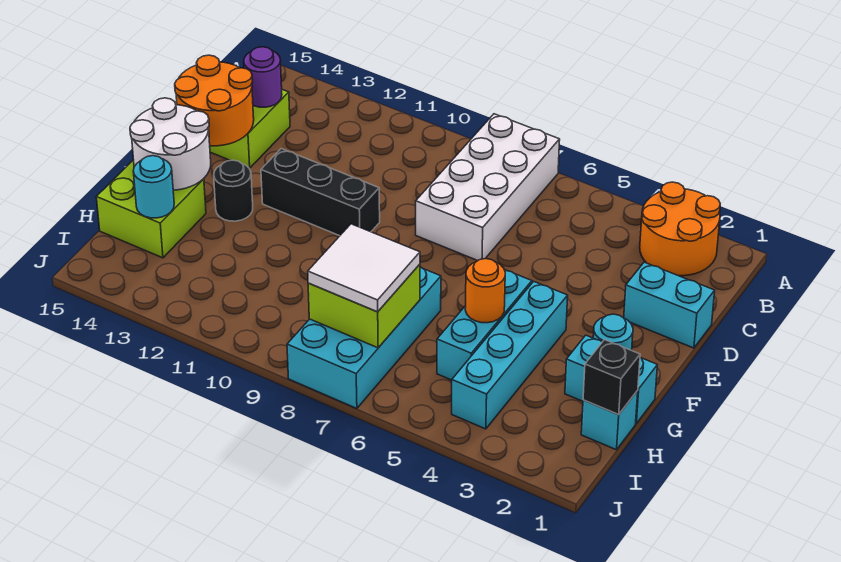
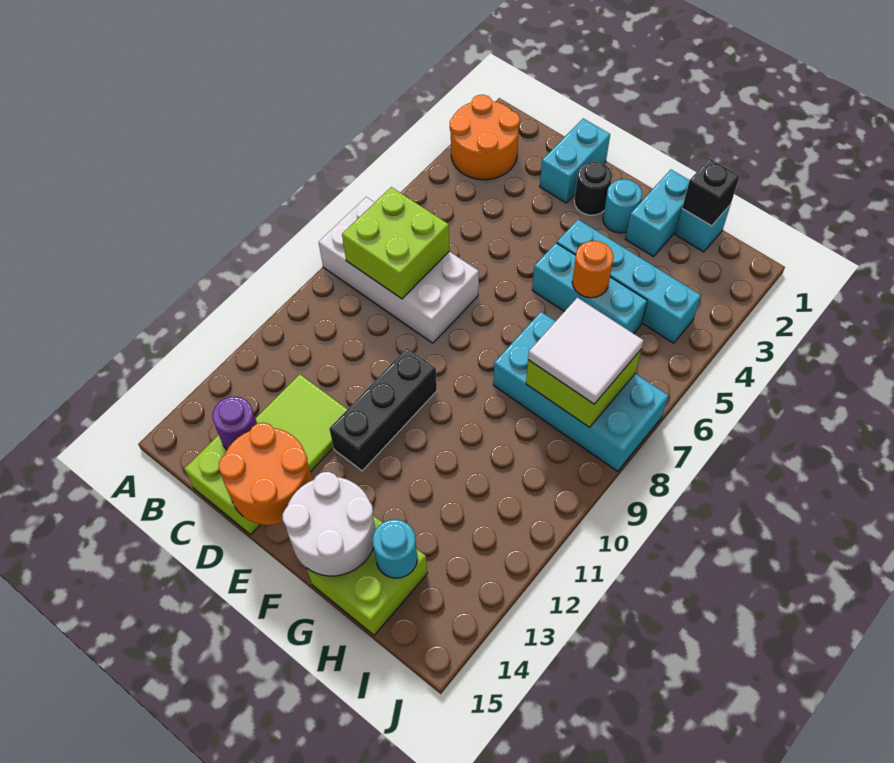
none -> lime 2x2 brick [342,187,449,299]
none -> lime 2x2 tile [255,374,347,472]
black 1x1 round brick [214,160,253,221] -> black 1x1 round brick moved to [574,162,612,215]

